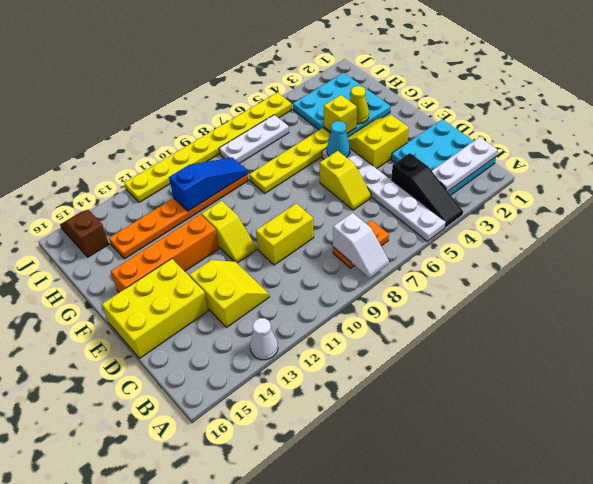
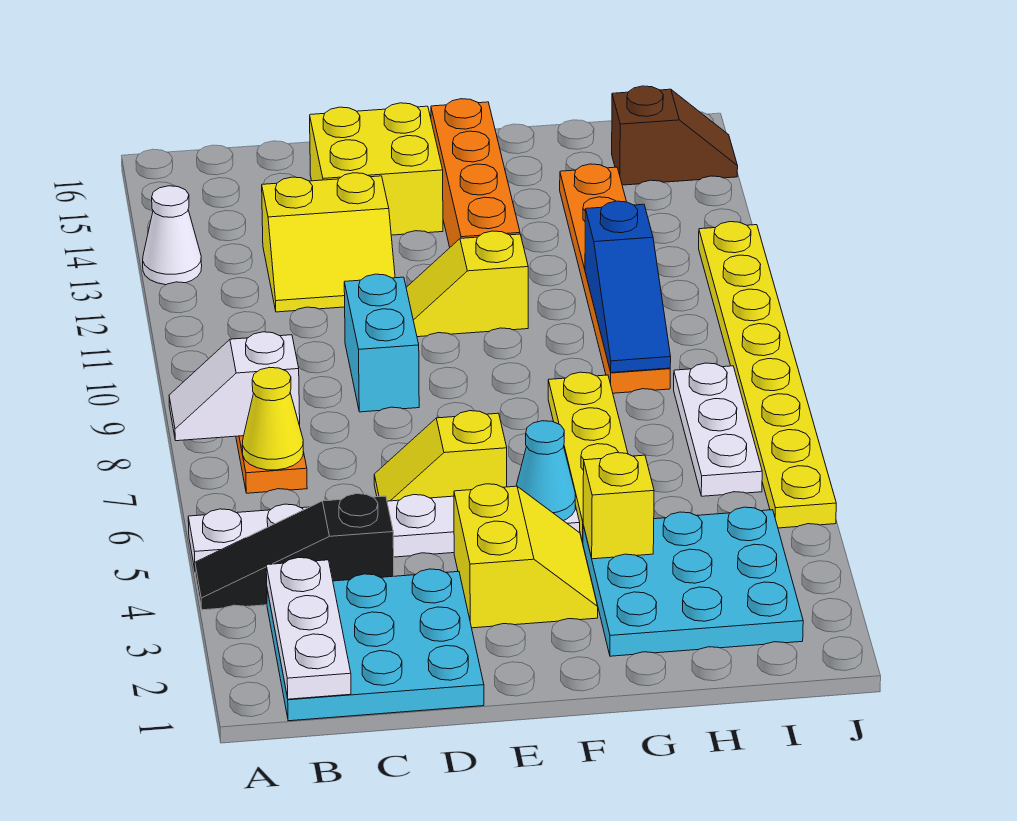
yellow 1x2 brick [256,203,314,265] -> cyan 1x2 brick [344,274,419,412]
yellow 2x3 brick [102,259,208,359] -> yellow 2x2 brick [310,103,443,235]
yellow 1x1 cone [350,86,369,124] -> yellow 1x1 cone moved to [242,367,303,470]

